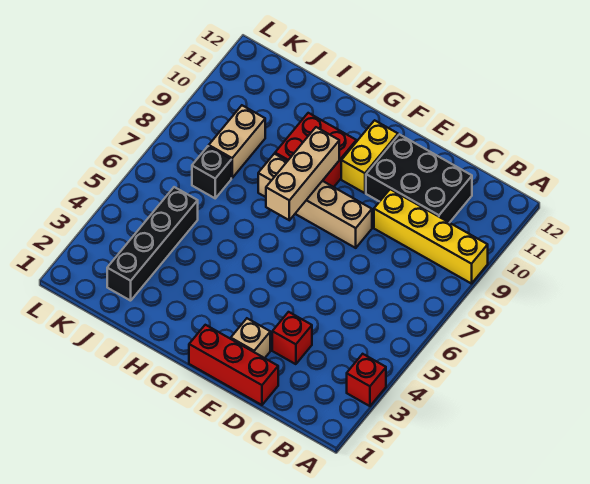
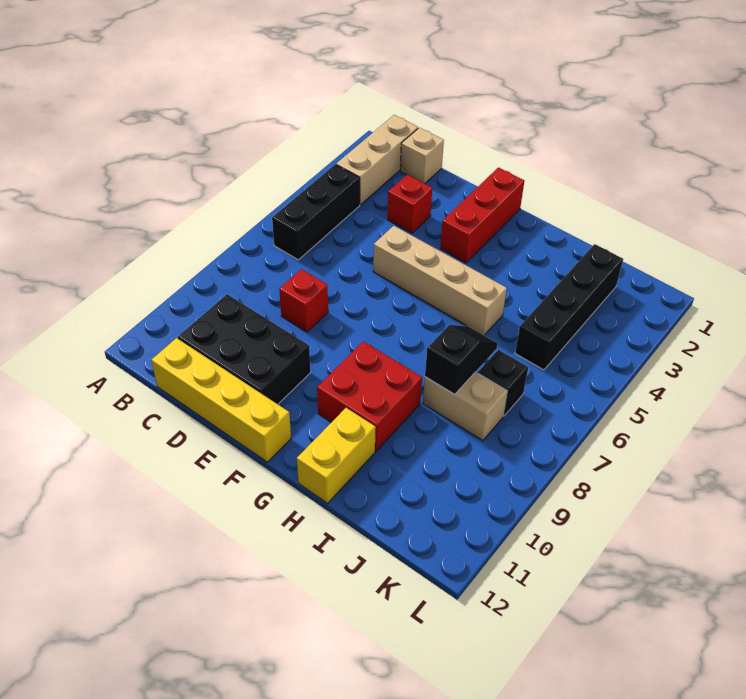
red 1x1 brick [347,354,386,406] -> red 1x1 brick moved to [279,269,328,332]
yellow 1x4 brick [374,189,488,284] -> yellow 1x4 brick moved to [151,338,291,462]
none -> black 1x3 brick [272,164,360,260]
red 1x3 brick [189,325,278,405] -> red 1x3 brick turned to [440,168,524,263]
tan 1x1 brick [231,318,270,358] -> tan 1x1 brick moved to [400,128,444,184]
tan 1x4 brick [258,154,372,248] -> tan 1x4 brick moved to [373,226,507,335]
yellow 1x2 brick [341,120,398,193] -> yellow 1x2 brick moved to [297,408,376,503]
tan 1x3 brick [266,127,339,220] -> tan 1x3 brick moved to [336,115,418,205]
none -> black 1x2 slope [425,325,498,394]
tan 1x2 brick [209,105,265,178] -> tan 1x2 brick turned to [423,372,507,441]

